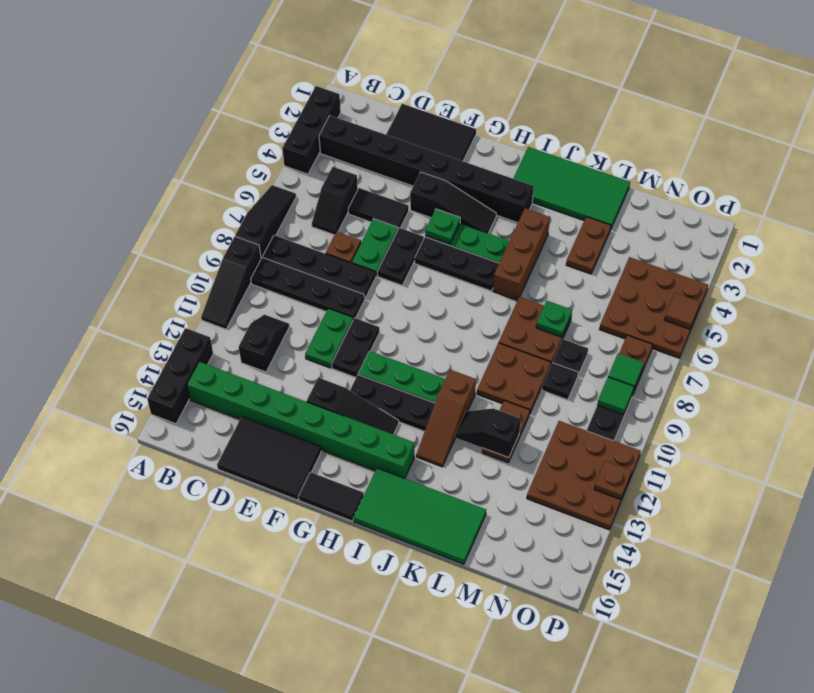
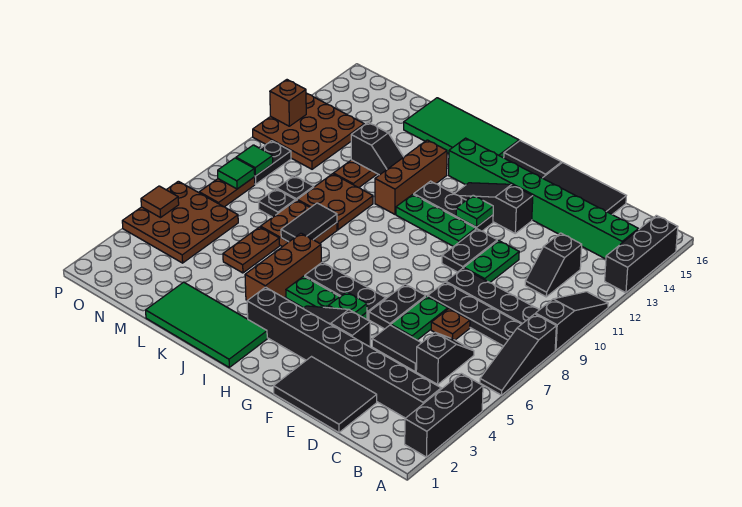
brown 1x3 slope [416,370,476,467] -> brown 1x3 brick [375,140,447,214]
none -> black 1x2 tile [281,203,337,242]
brown 1x2 plate [566,217,611,274] -> brown 1x2 plate moved to [223,227,280,273]
green 1x1 plate [536,301,572,337] -> green 1x1 plate moved to [456,195,493,227]
brown 1x1 plate [594,461,632,499] -> brown 1x1 brick [270,80,306,126]

